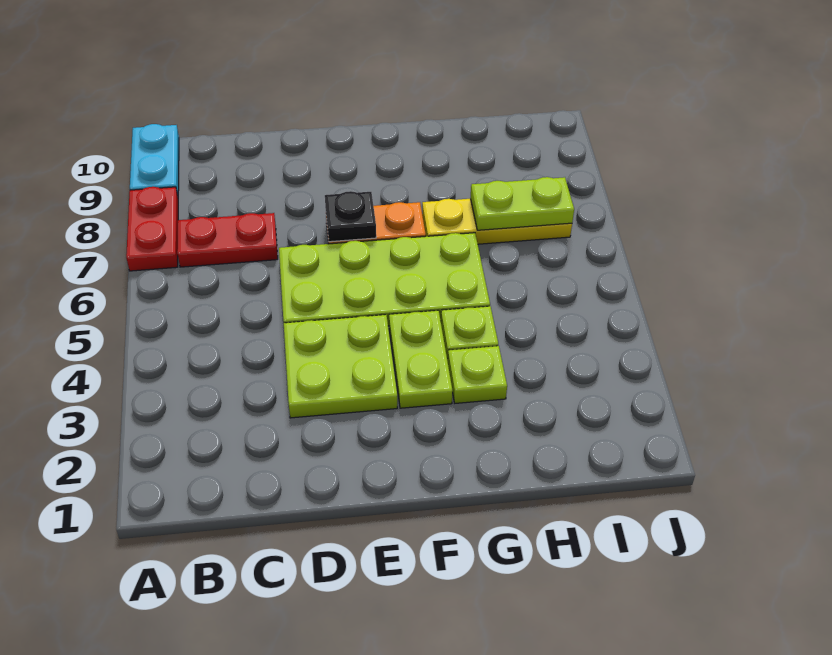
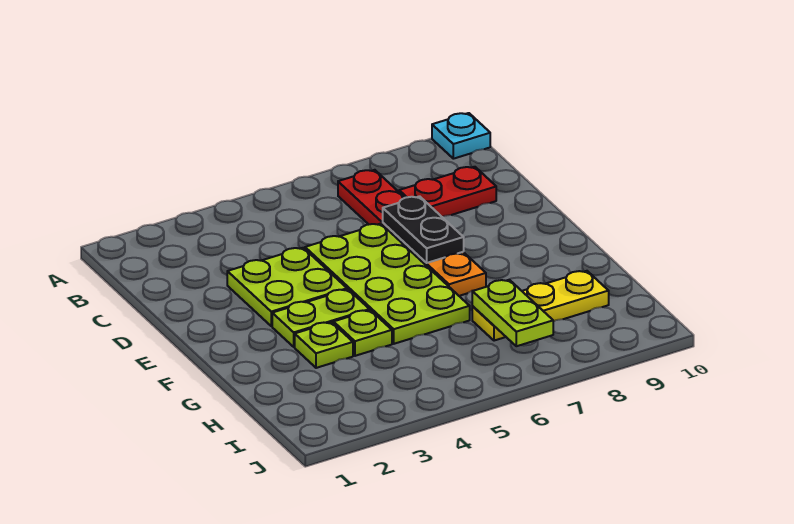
red 1x2 plate [126,187,178,271] -> red 1x2 plate moved to [399,167,496,217]
cyan 1x2 plate [130,124,179,195] -> cyan 1x1 plate [432,113,490,159]
black 1x1 plate [325,191,376,242] -> black 1x2 plate [383,196,464,263]
yellow 1x3 plate [422,199,572,244] -> yellow 1x3 plate turned to [472,271,609,341]

